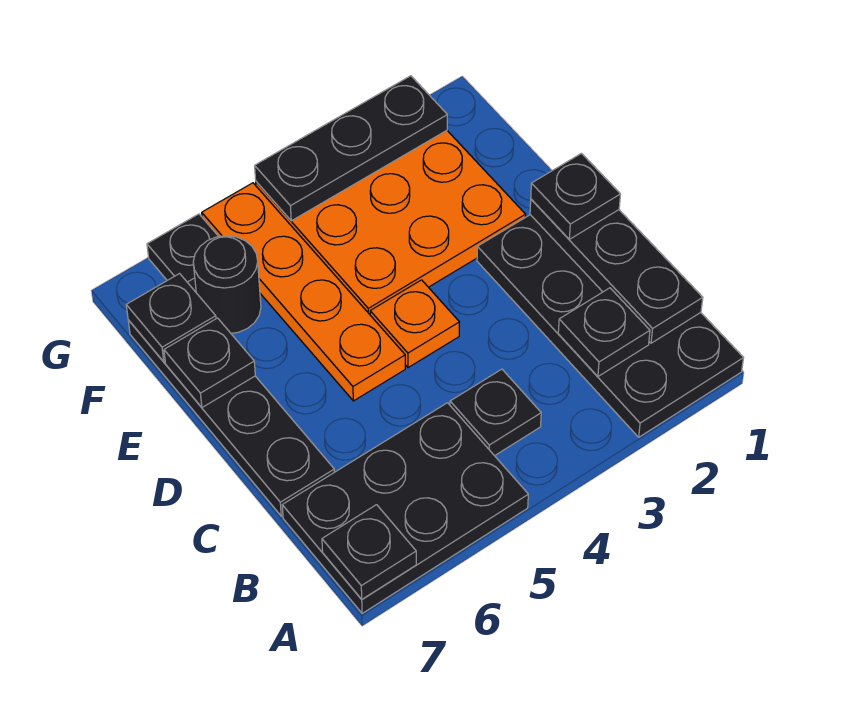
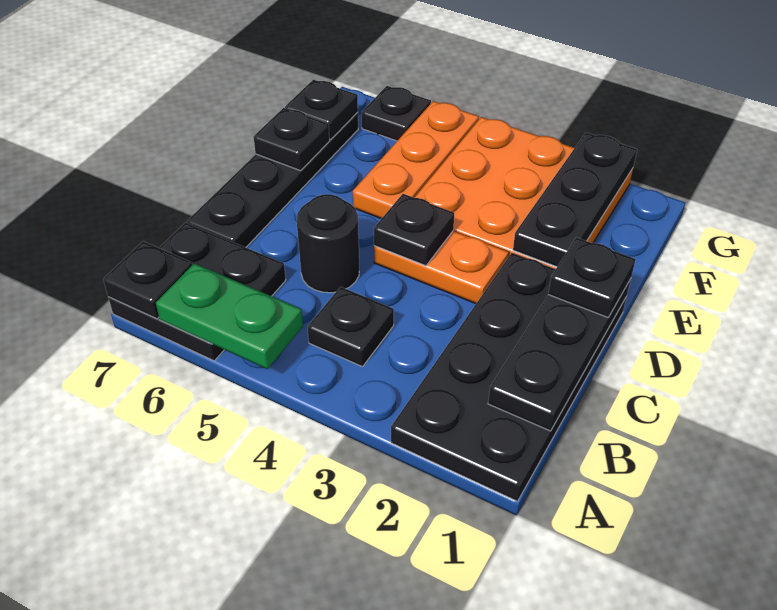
black 2x3 plate [282,403,528,613] -> black 2x2 plate [108,223,286,361]
none -> green 1x2 plate [156,263,303,369]
black 1x1 plate [558,288,650,376] -> black 1x1 plate moved to [374,194,454,266]
orange 1x1 plate [370,280,460,368] -> orange 1x2 plate [374,231,509,304]
orange 1x4 plate [202,183,405,401] -> orange 1x3 plate [353,101,479,219]
black 1x1 round brick [193,236,261,333] -> black 1x1 round brick moved to [297,194,359,293]
black 1x3 plate [255,76,447,221] -> black 1x3 plate turned to [513,133,637,267]

